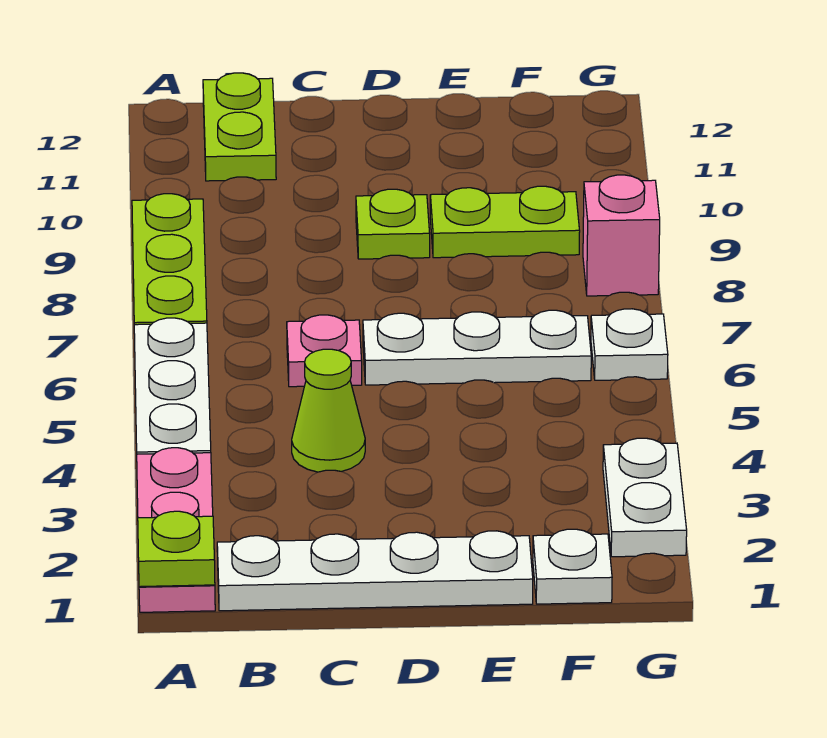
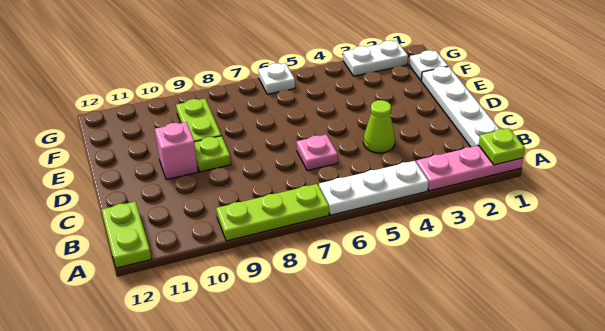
lime 1x2 plate [203,73,276,181] -> lime 1x2 plate turned to [102,202,151,268]
white 1x3 plate [363,310,591,385] -> none
pink 1x1 brick [583,175,660,296] -> pink 1x1 brick moved to [155,122,198,180]

